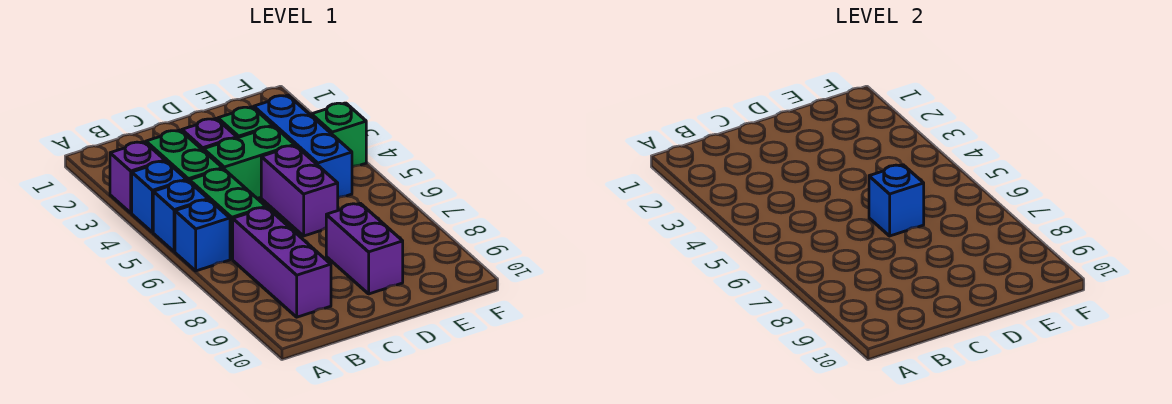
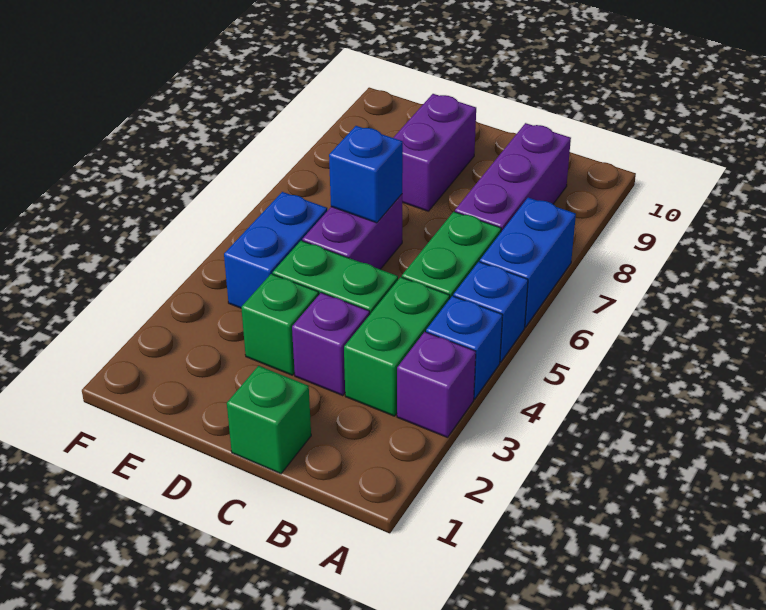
blue 1x1 brick [175,200,230,271] -> blue 1x2 brick [480,198,576,327]
blue 1x3 brick [254,95,352,198] -> blue 1x2 brick [224,192,327,308]
green 1x1 brick [311,103,366,167] -> green 1x1 brick moved to [227,366,311,474]

